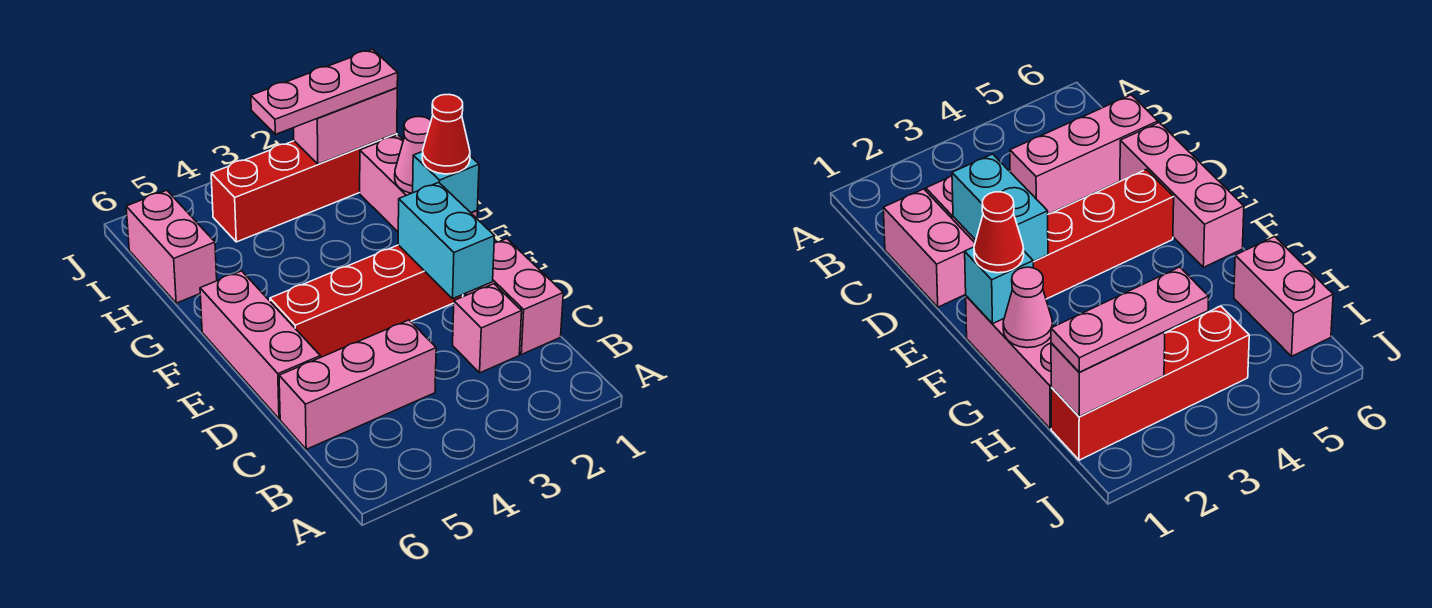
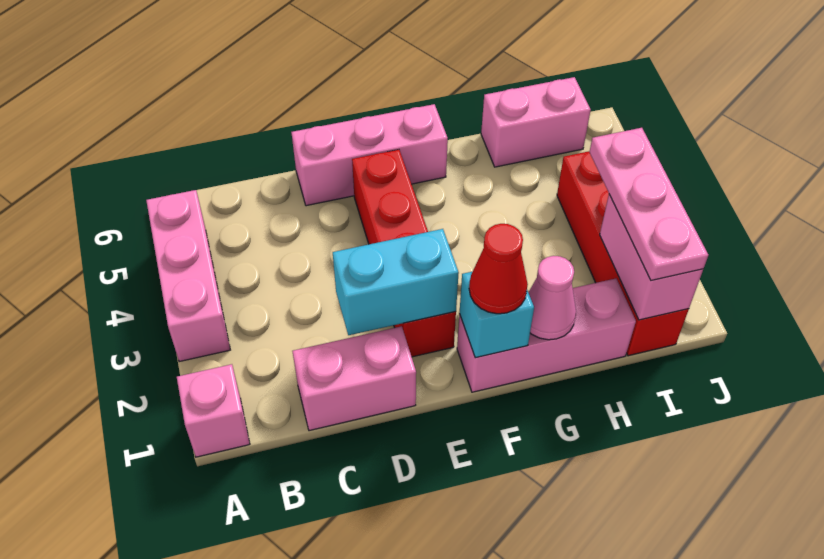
pink 1x1 brick [453,284,522,373] -> pink 1x1 brick moved to [177,364,250,457]
pink 1x3 brick [279,320,436,449] -> pink 1x3 brick moved to [146,190,230,362]

